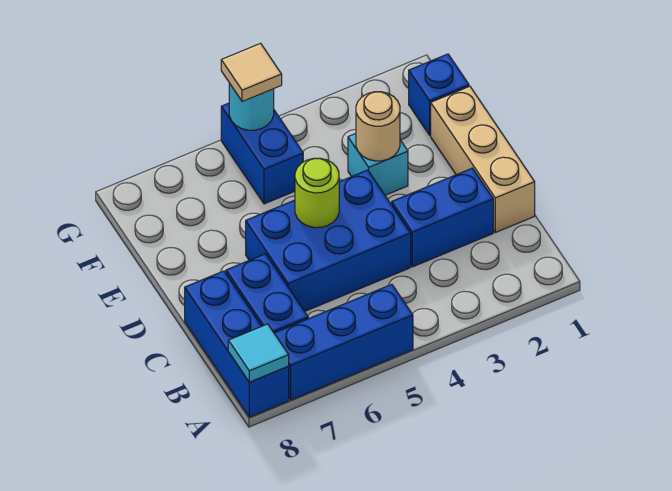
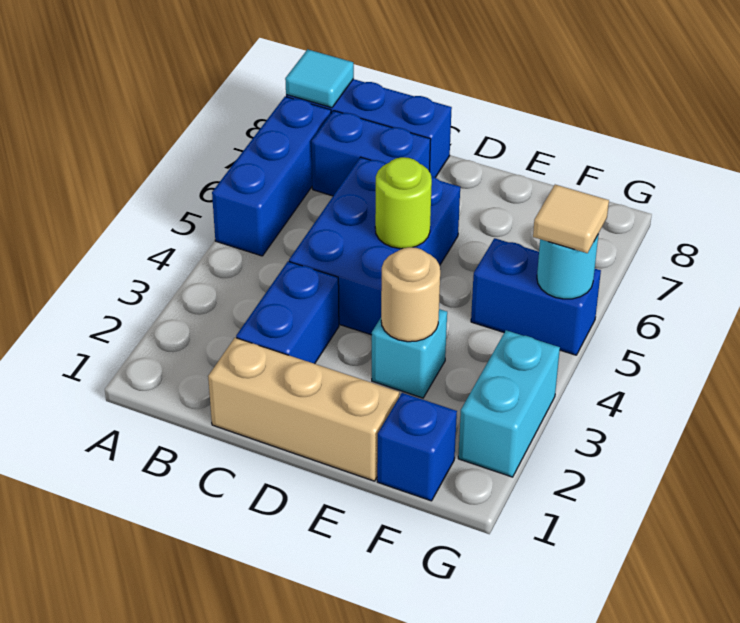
none -> cyan 1x2 brick [458,330,560,477]

